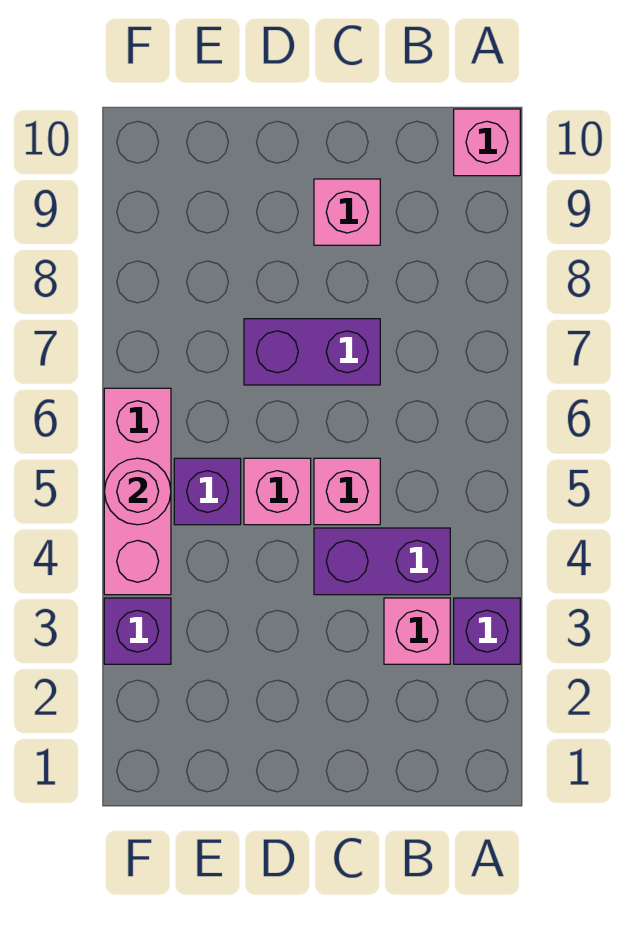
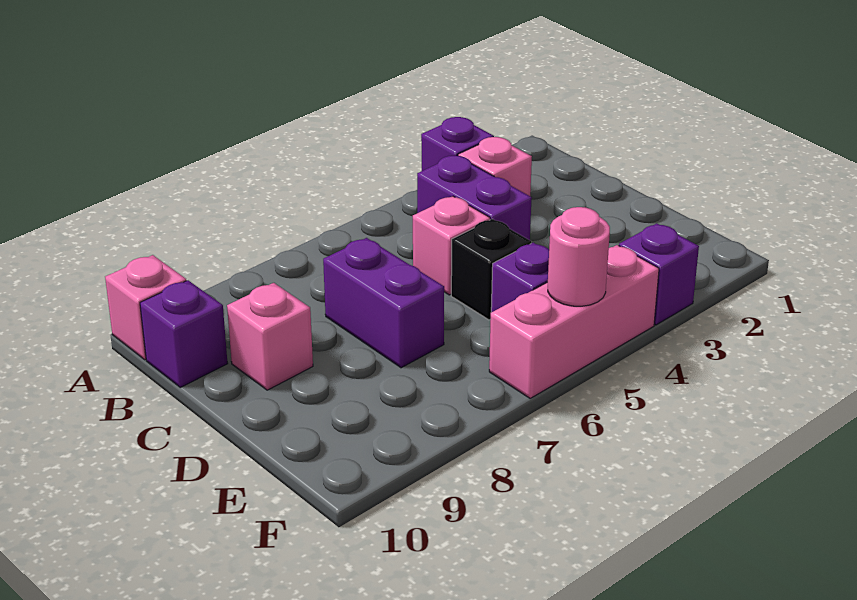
none -> purple 1x1 brick [140,280,228,387]
pink 1x1 brick [244,458,311,525] -> black 1x1 brick [451,219,531,320]

